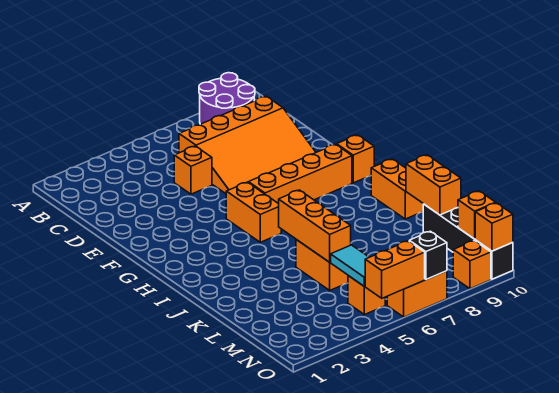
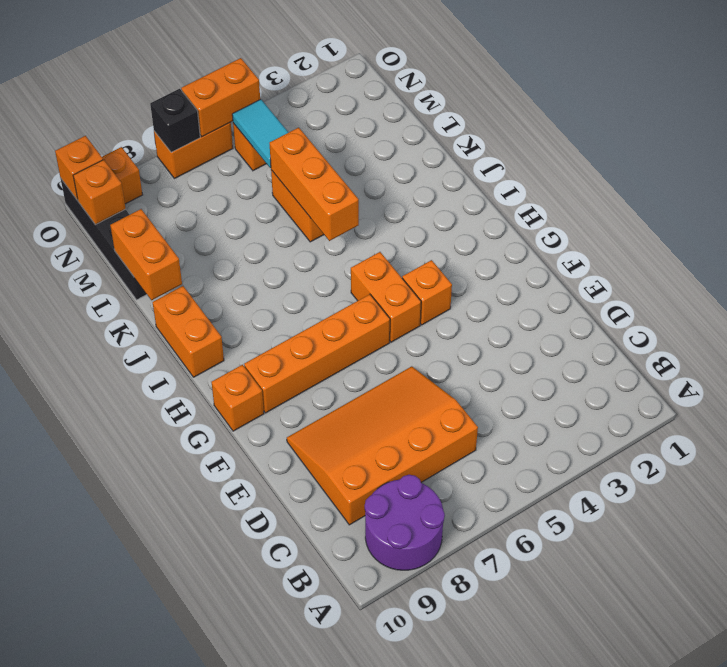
orange 1x1 brick [174,146,212,194] -> orange 1x1 brick moved to [402,260,452,325]

